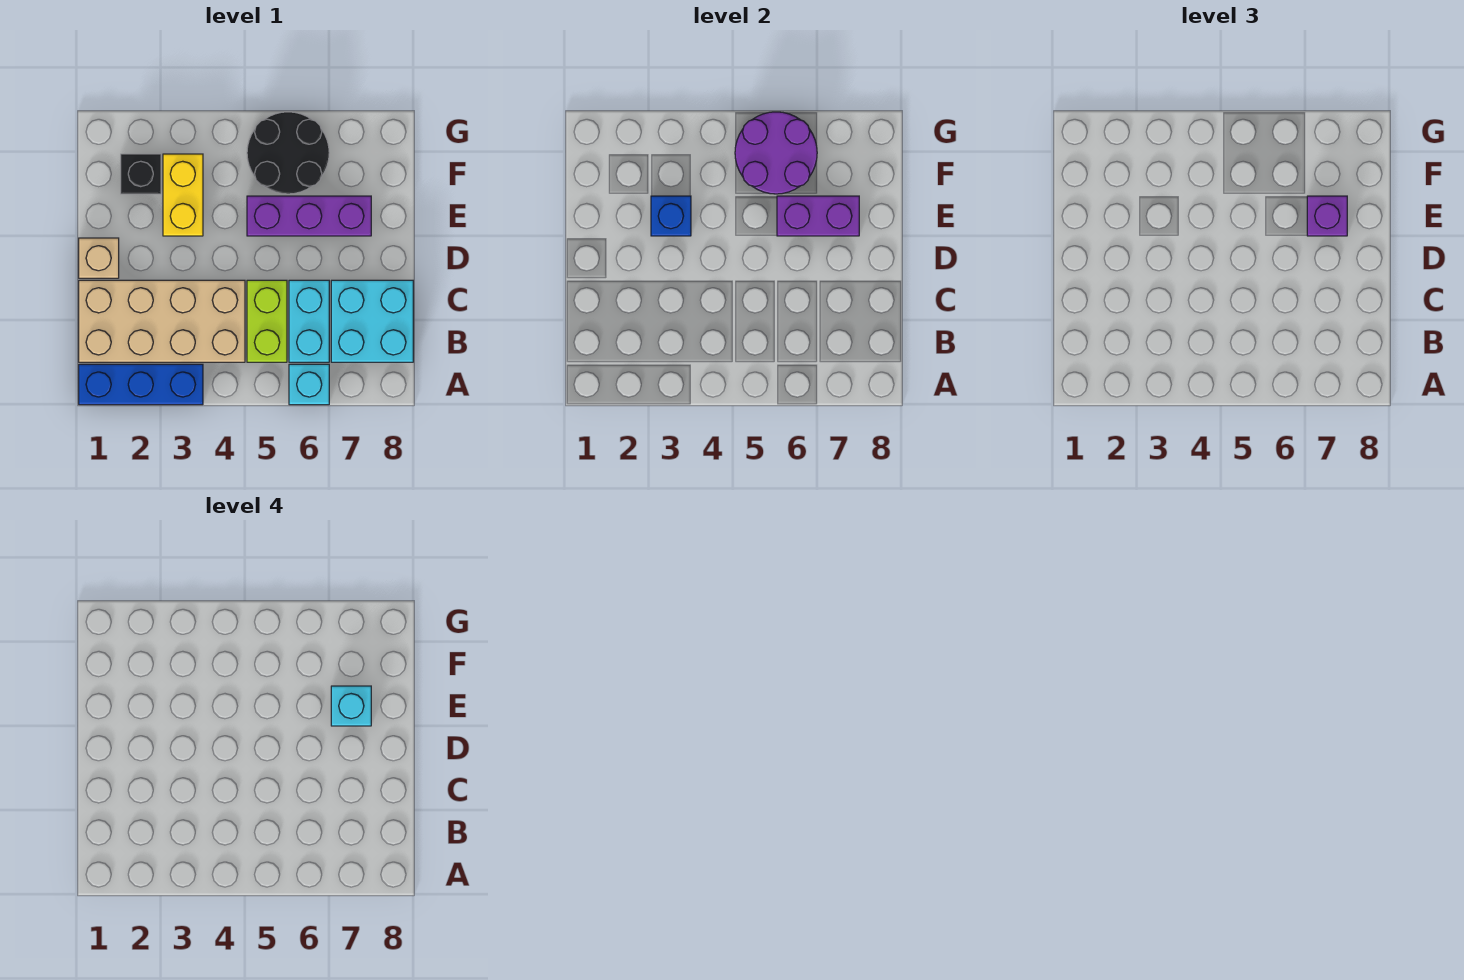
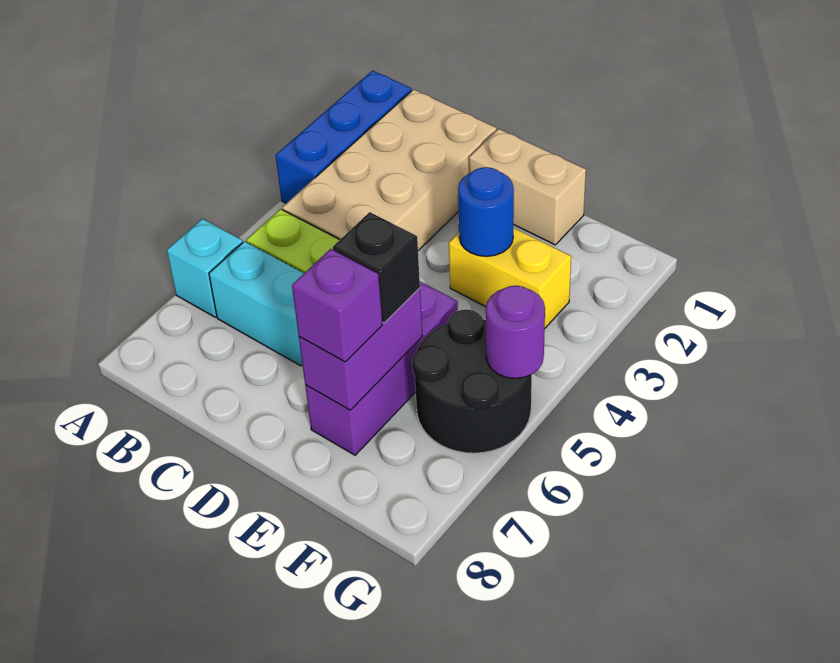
cyan 2x2 brick [331,280,413,362] -> none
tan 1x1 brick [79,238,119,278] -> tan 1x2 brick [469,129,586,245]
blue 1x1 brick [651,196,691,236] -> blue 1x1 round brick [458,167,514,256]
cyan 1x1 brick [331,686,371,726] -> none
black 1x1 brick [121,154,161,194] -> black 1x1 brick moved to [333,212,420,323]
purple 2x2 round brick [735,112,817,194] -> purple 1x1 round brick [486,286,545,378]

